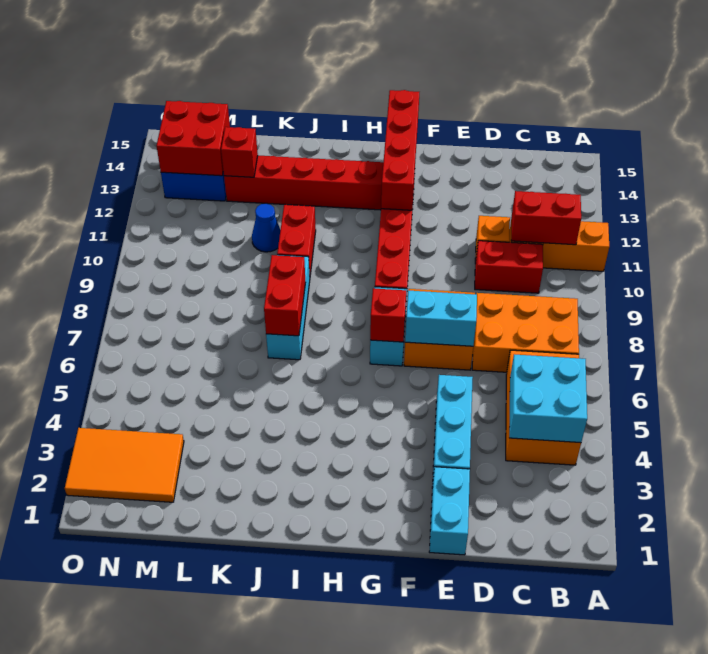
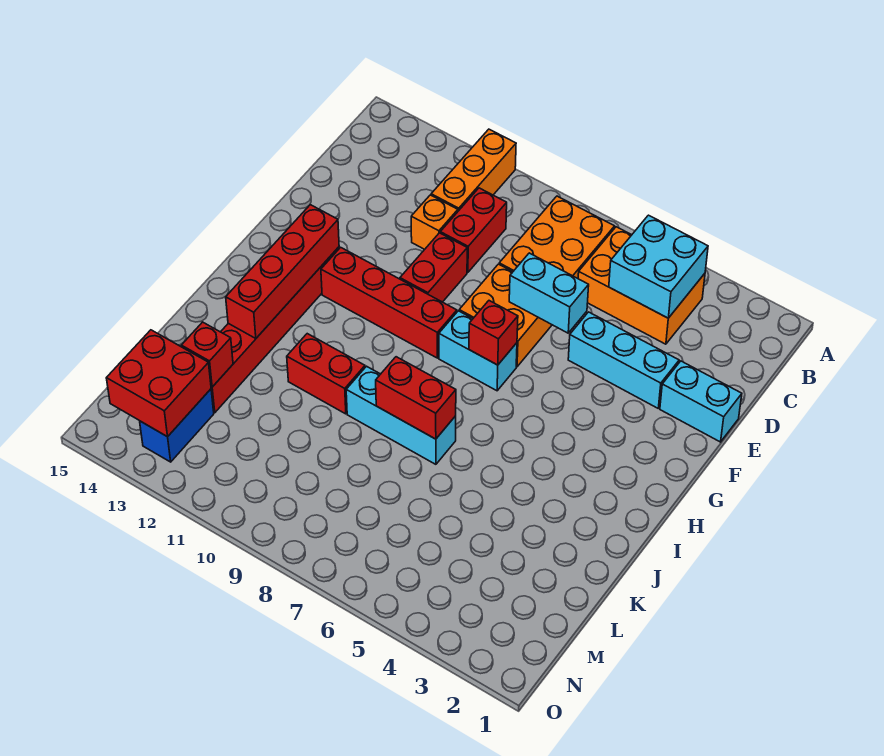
red 1x2 brick [511,191,581,245] -> red 1x2 brick moved to [400,233,467,302]
cyan 1x2 brick [405,291,477,346] -> cyan 1x2 brick turned to [509,253,589,333]
red 1x4 brick [381,90,419,210] -> red 1x4 brick turned to [226,205,339,339]
blue 1x1 cone [252,203,280,252] -> none
orange 2x3 tile [65,428,184,502] -> none

